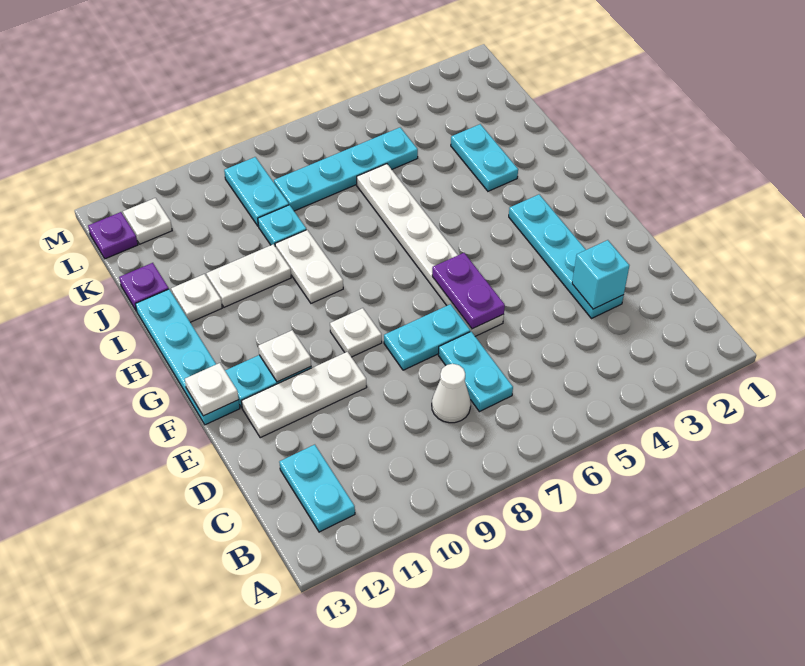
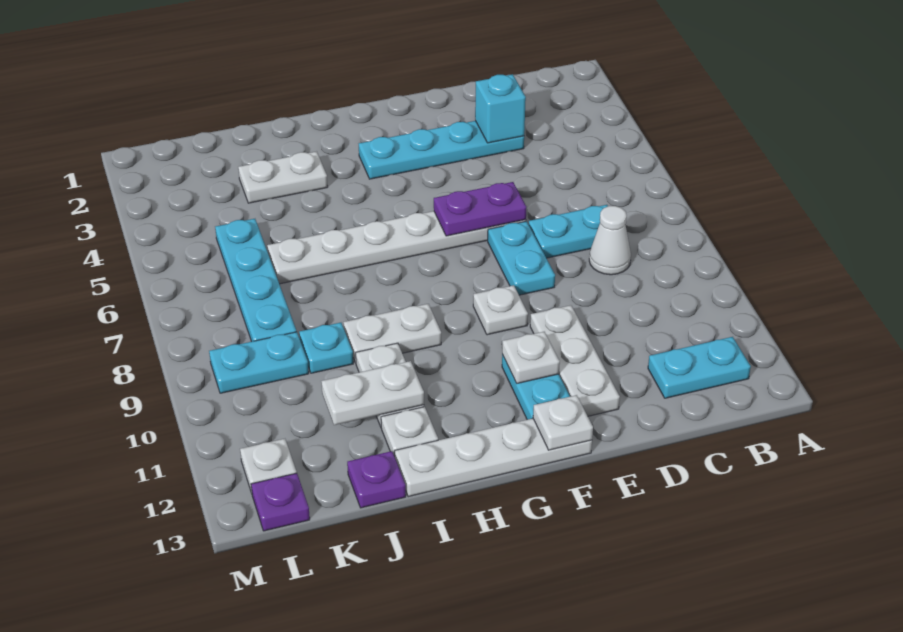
cyan 1x4 plate [135,289,240,425] -> white 1x4 plate [395,418,592,497]
cyan 1x2 plate [451,124,518,191] -> white 1x2 plate [238,151,328,203]
none -> white 1x2 plate [321,361,424,425]

